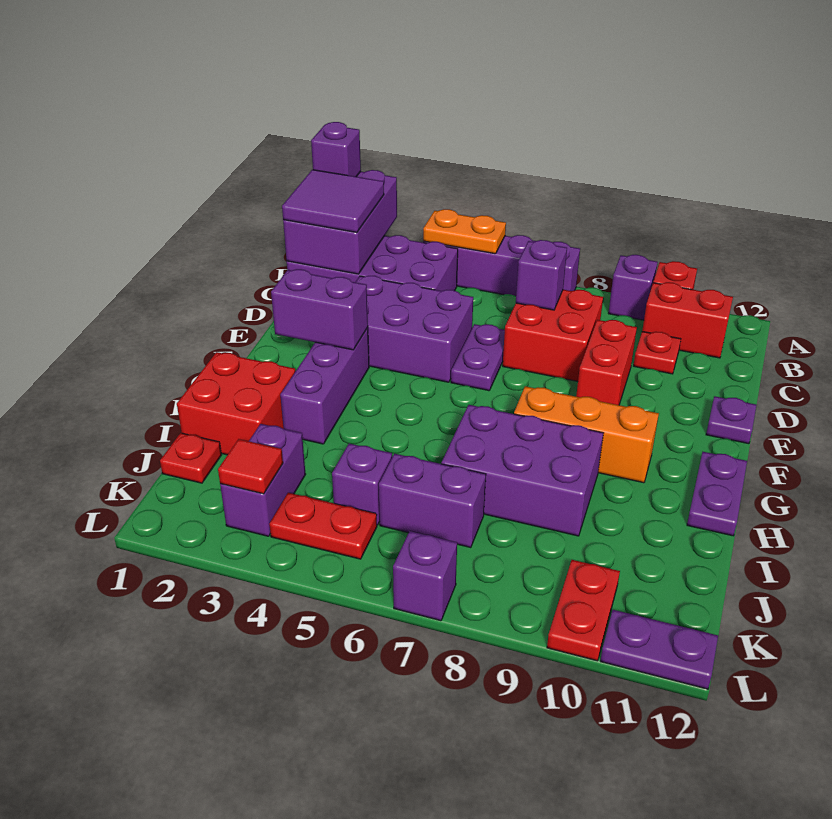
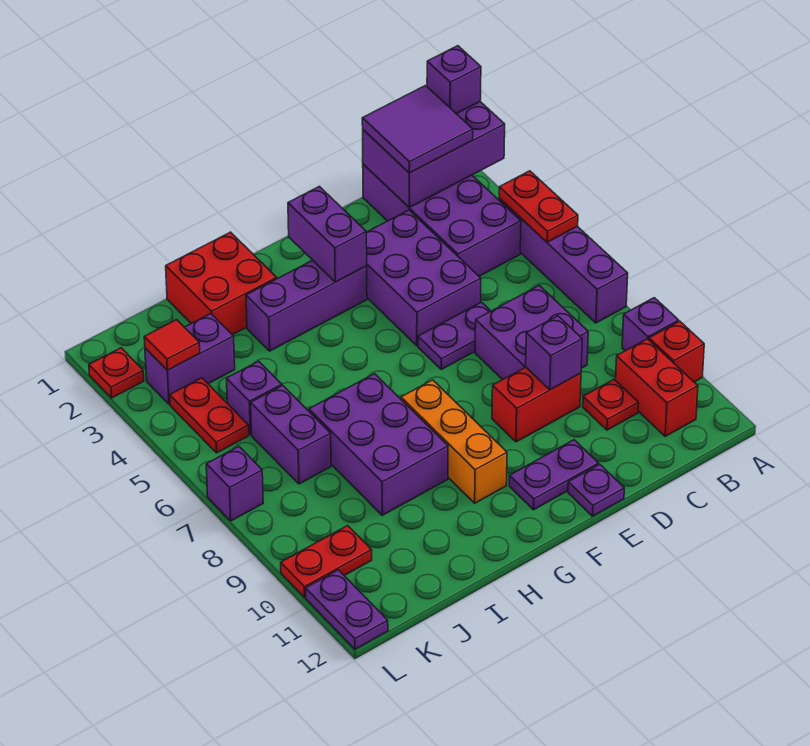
orange 1x2 plate [423,209,506,254] -> red 1x2 plate [499,171,578,242]
red 2x2 brick [503,290,603,381] -> purple 2x2 brick [475,285,588,380]
purple 1x1 brick [516,240,567,310] -> purple 1x1 brick moved to [526,316,582,390]
purple 1x2 plate [687,452,747,536] -> purple 1x2 plate moved to [509,440,599,510]
red 1x1 plate [160,433,221,483] -> red 1x1 plate moved to [89,348,144,398]

